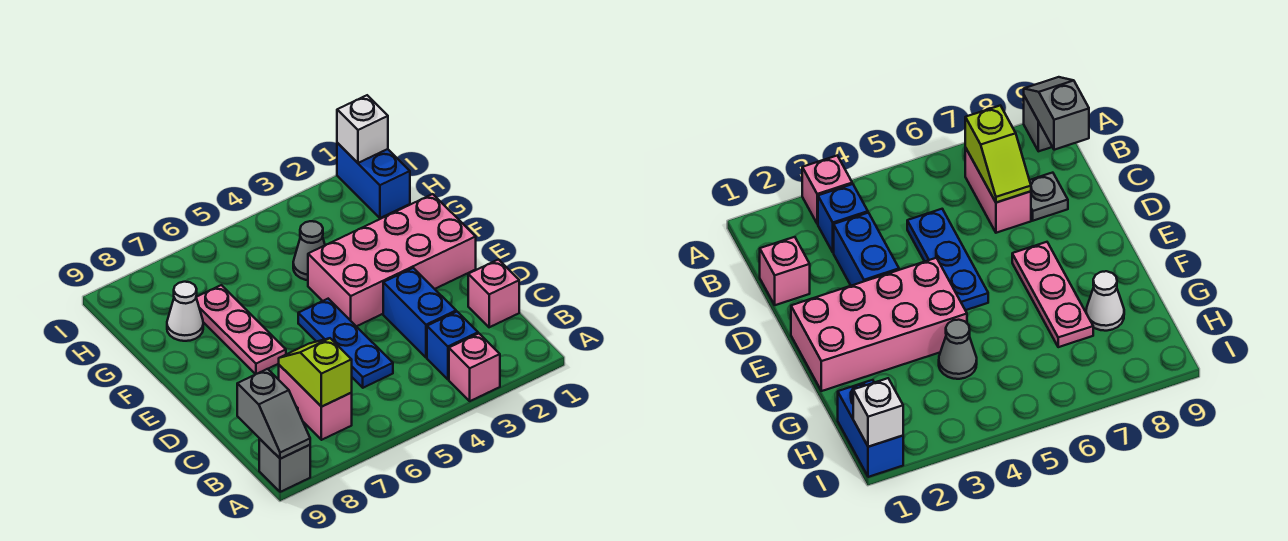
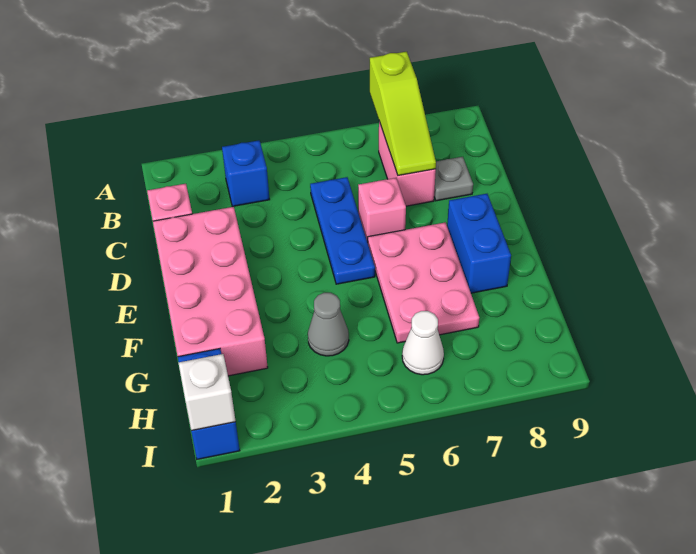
pink 1x1 brick [449,334,500,401] -> pink 1x1 brick moved to [358,178,406,242]
grey 1x1 brick [259,439,310,492] -> none
grey 1x2 slope [237,369,310,459] -> none
lime 1x2 slope [279,338,352,407] -> lime 1x3 slope [370,52,436,176]
blue 1x2 brick [383,268,456,358] -> blue 1x2 brick moved to [447,194,511,293]
pink 2x4 brick [308,194,476,326] -> pink 2x4 brick turned to [153,207,268,376]
pink 1x3 plate [196,285,286,374] -> pink 2x3 plate [368,222,479,343]
white 1x1 cone [167,282,203,341] -> white 1x1 cone moved to [402,311,444,375]

